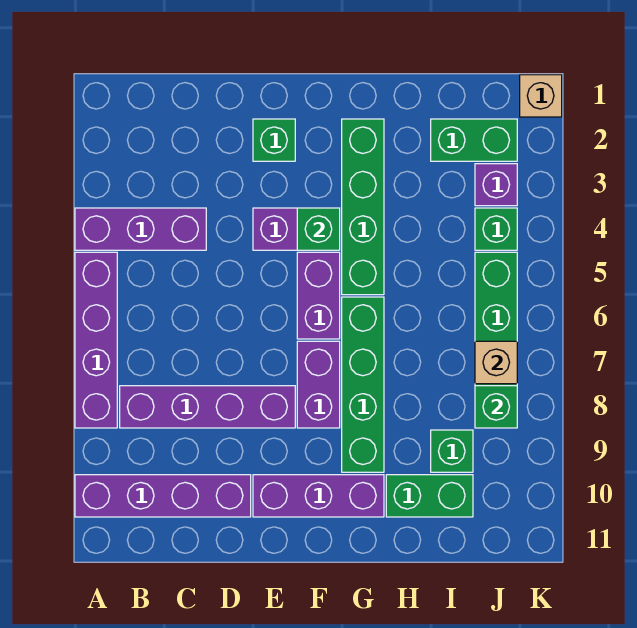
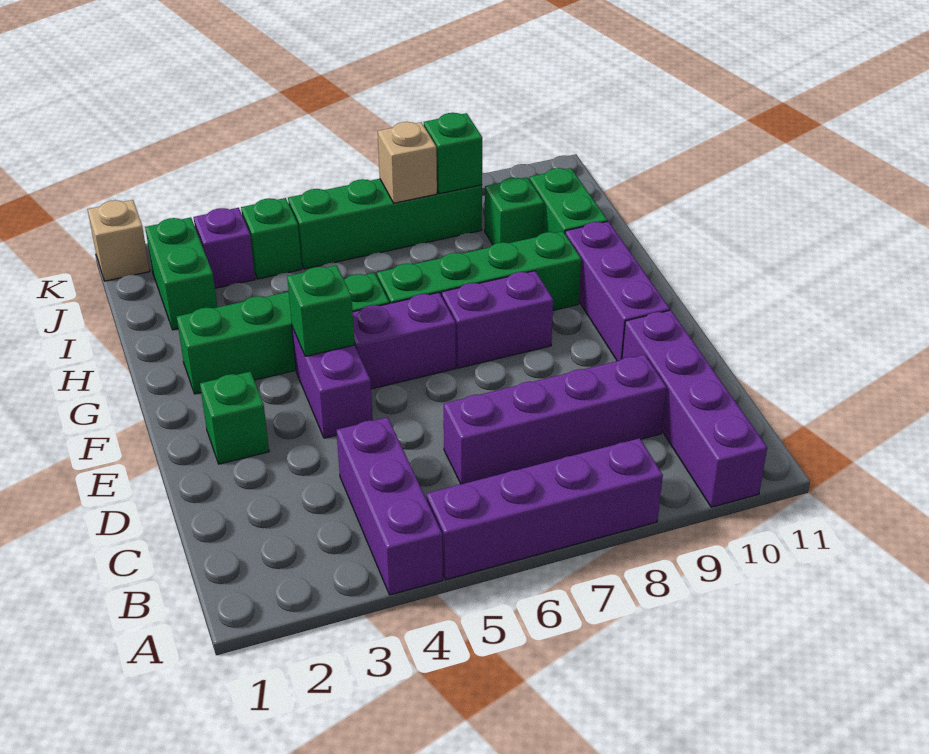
purple 1x4 brick [120,386,295,428] -> purple 1x4 brick turned to [444,354,667,484]

